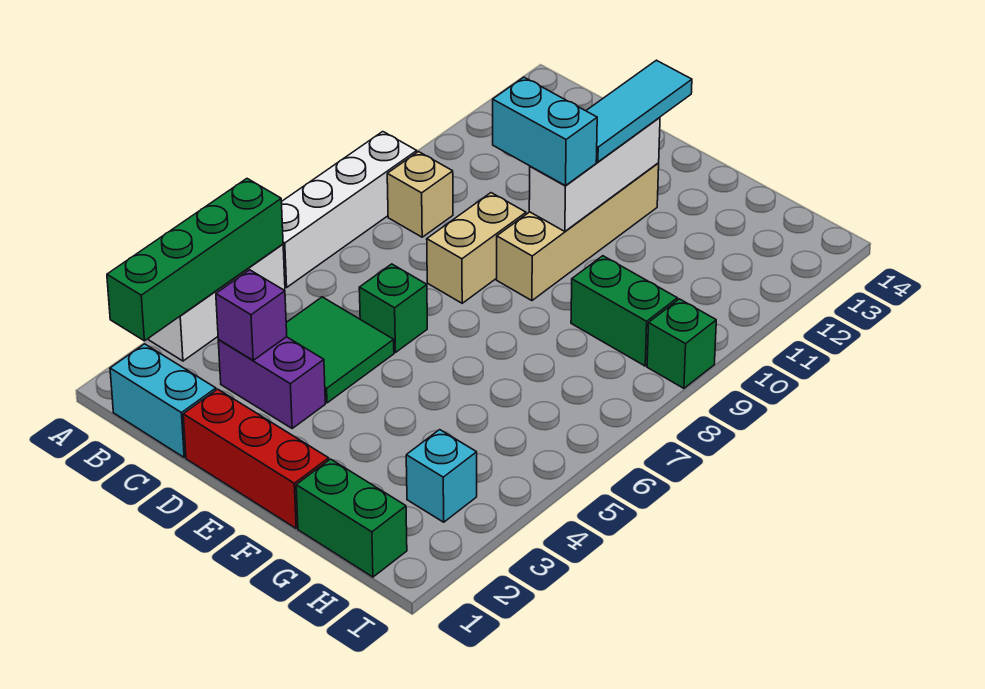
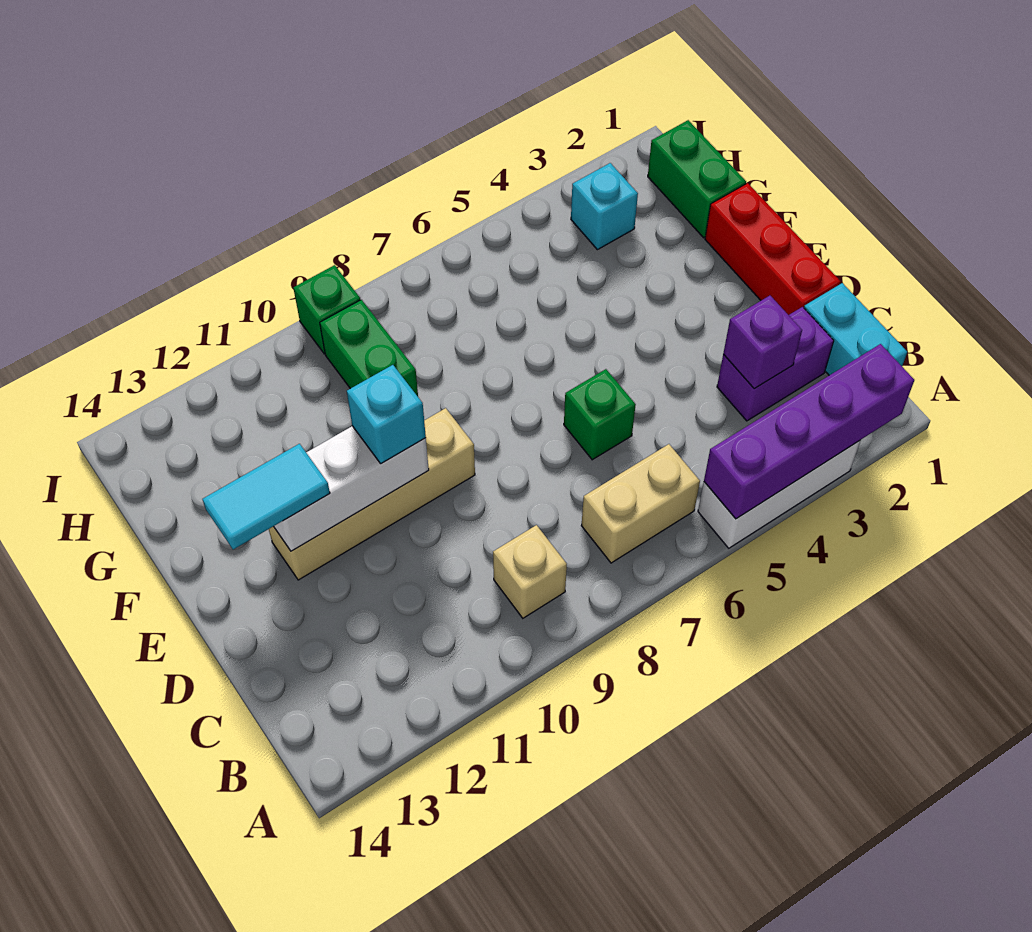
green 1x4 brick [107,179,283,341] -> purple 1x4 brick [704,344,914,519]
white 1x4 brick [282,132,417,287] -> none
purple 1x2 brick [218,337,325,428] -> purple 1x2 brick turned to [717,307,834,421]
green 2x2 tile [286,297,394,403] -> none
tan 1x2 brick [427,193,526,303] -> tan 1x2 brick moved to [581,444,700,563]
cyan 1x2 brick [493,77,597,186] -> cyan 1x1 brick [347,365,426,464]
cyan 1x3 tile [586,60,692,162] -> cyan 1x2 tile [203,444,330,550]

